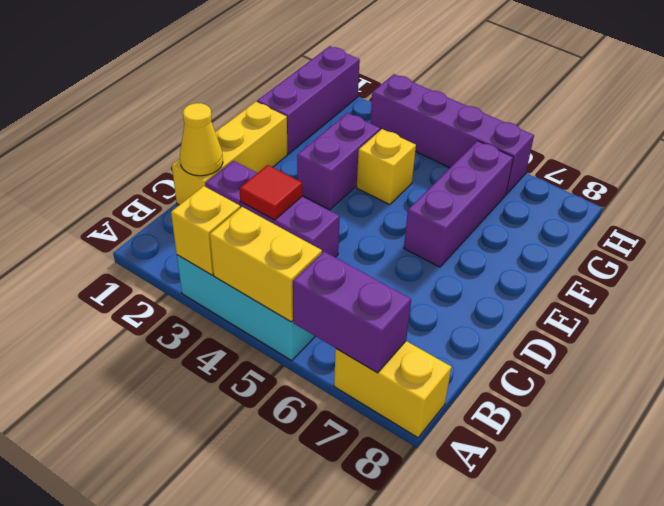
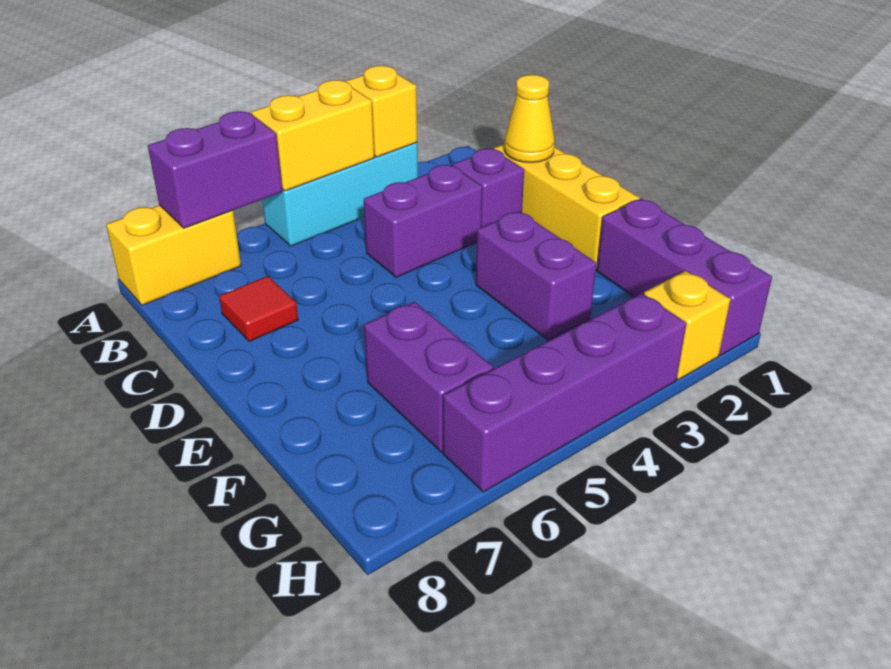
red 1x1 tile [239,165,302,220] -> red 1x1 tile moved to [219,276,298,342]
purple 1x3 brick [404,141,513,267] -> purple 1x2 brick [364,302,493,452]
yellow 1x1 brick [357,129,416,205] -> yellow 1x1 brick moved to [644,271,731,380]

